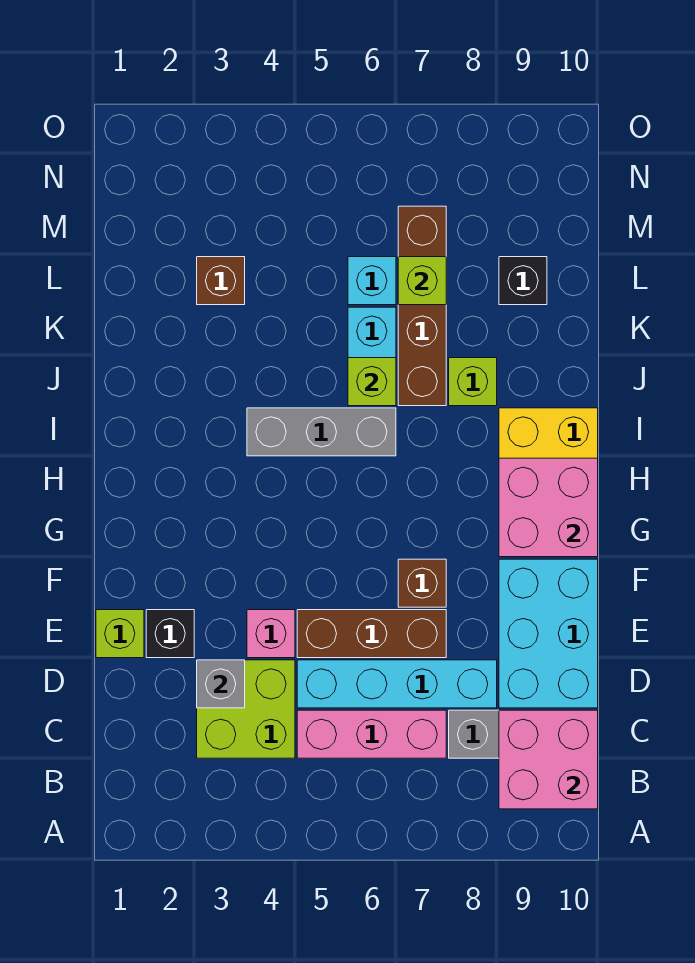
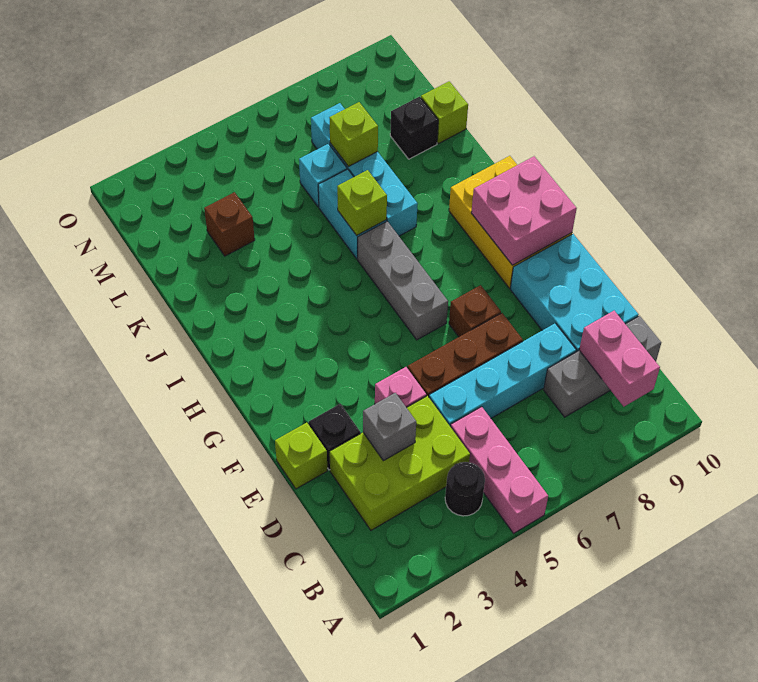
none -> black 1x1 round brick [445,462,485,516]
pink 2x2 brick [499,710,598,809] -> pink 1x2 brick [579,311,660,407]
lime 2x2 brick [197,660,295,758] -> lime 2x3 brick [329,396,470,530]
pink 1x3 brick [297,710,446,758] -> pink 1x3 brick turned to [451,407,548,533]
grey 1x3 brick [247,408,396,456] -> grey 1x3 brick turned to [358,221,448,340]
brown 1x4 brick [398,206,446,406] -> cyan 1x4 brick [311,103,418,236]
lime 1x1 brick [449,358,497,406] -> lime 1x1 brick moved to [421,81,468,144]

